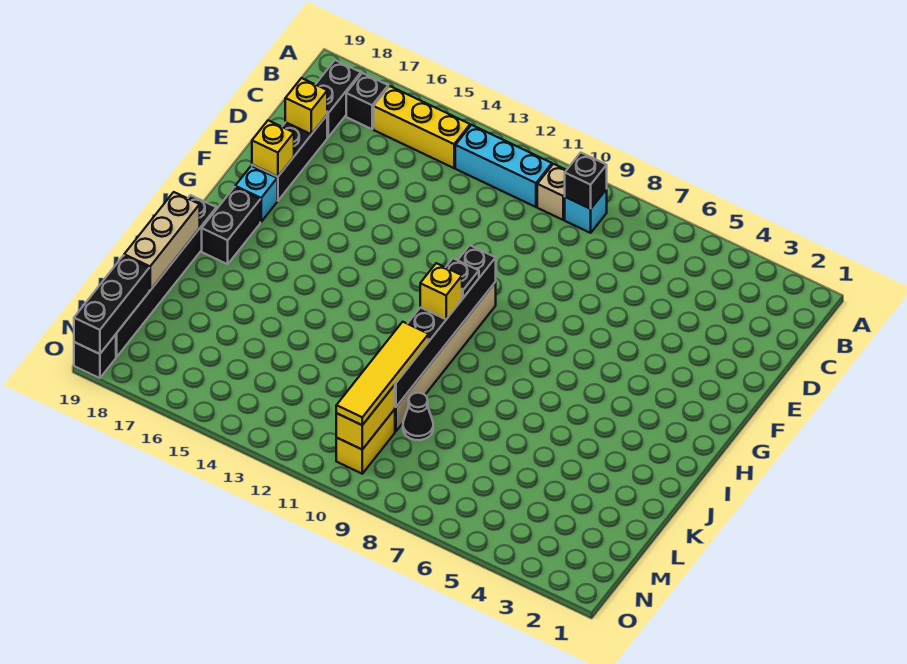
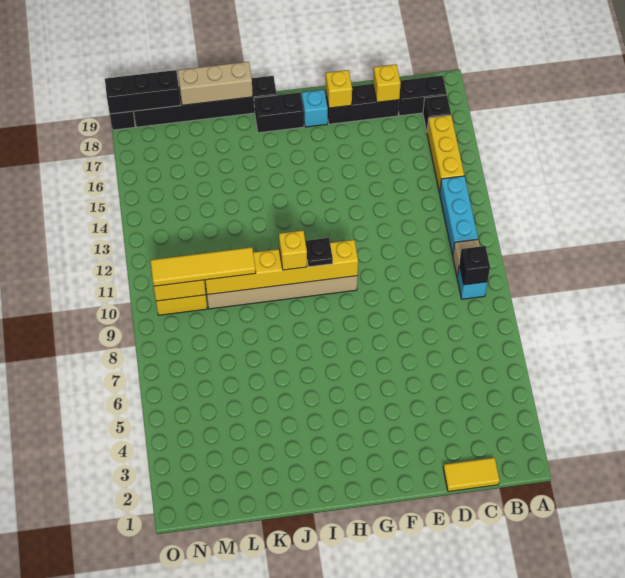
none -> yellow 1x2 tile [443,458,500,492]
black 1x6 brick [395,245,496,407] -> yellow 1x6 brick [205,240,358,295]
black 1x1 cone [403,393,433,440] -> none

